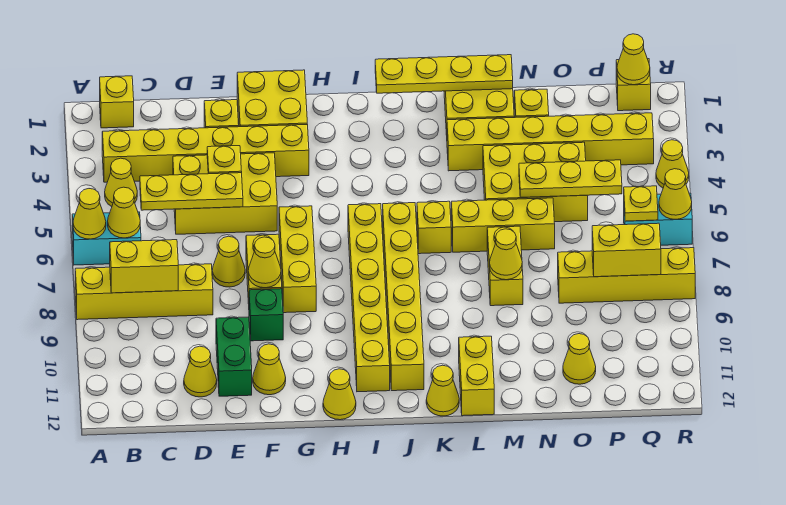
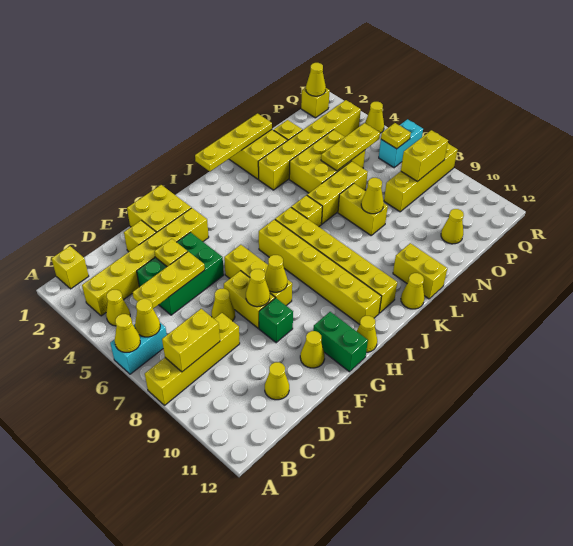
yellow 2x3 brick [173,153,277,234] -> green 2x3 brick [137,232,224,315]
green 1x2 brick [216,317,252,396] -> green 1x2 brick moved to [313,312,368,372]
yellow 1x1 cone [659,169,692,219] -> yellow 1x1 cone moved to [265,255,287,292]

